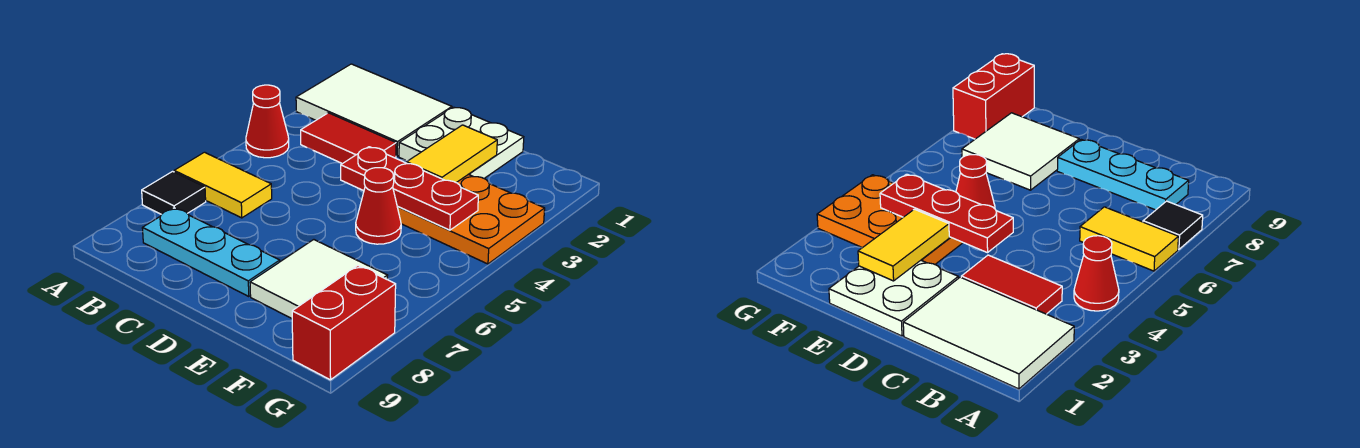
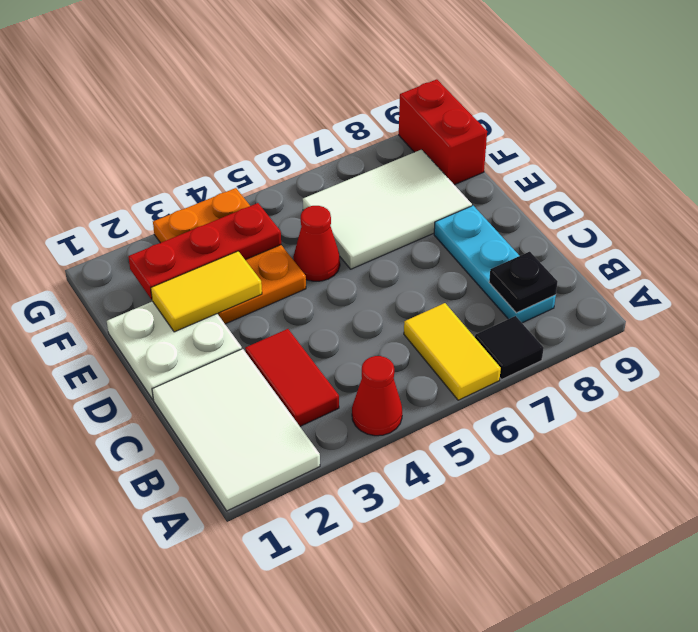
none -> black 1x1 plate [489,252,557,313]
red 1x3 plate [341,147,478,230] -> red 1x3 plate turned to [128,203,281,299]
white 2x2 tile [250,240,388,318] -> white 2x3 tile [303,149,472,269]
red 1x2 brick [292,266,396,380] -> red 1x2 brick turned to [399,79,487,185]

